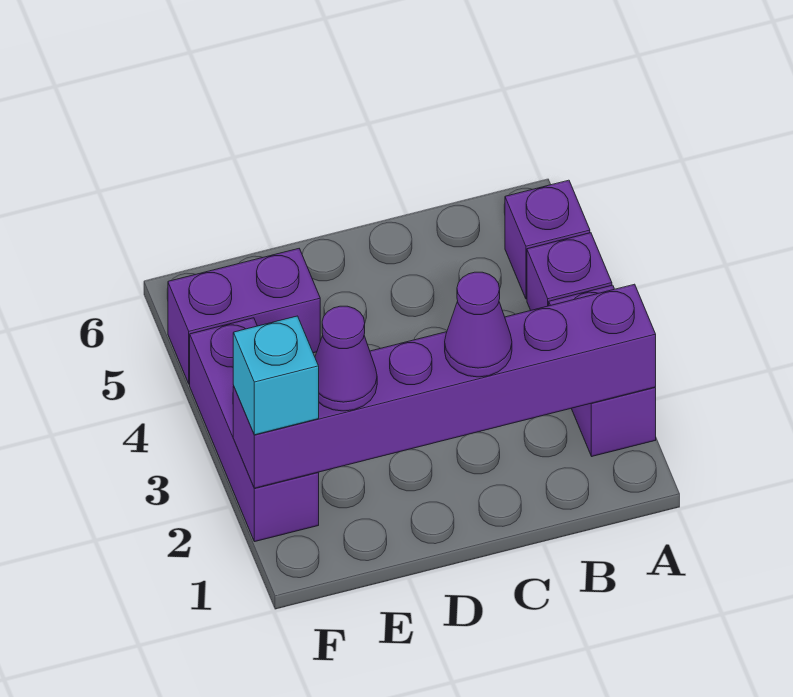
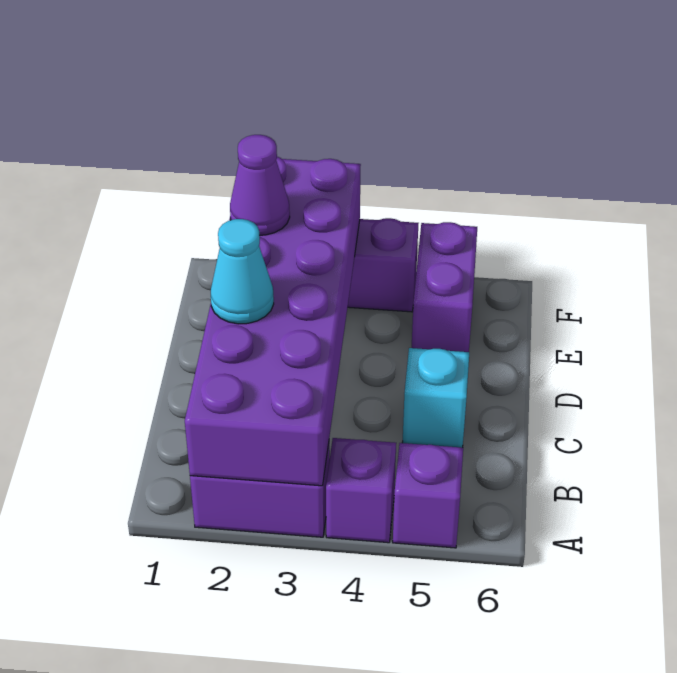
purple 1x6 brick [233,284,656,488] -> purple 2x6 brick [185,157,361,486]
purple 1x1 cone [445,272,512,377] -> cyan 1x1 cone [211,219,274,324]
cyan 1x1 brick [233,316,319,435] -> cyan 1x1 brick moved to [402,348,469,448]

